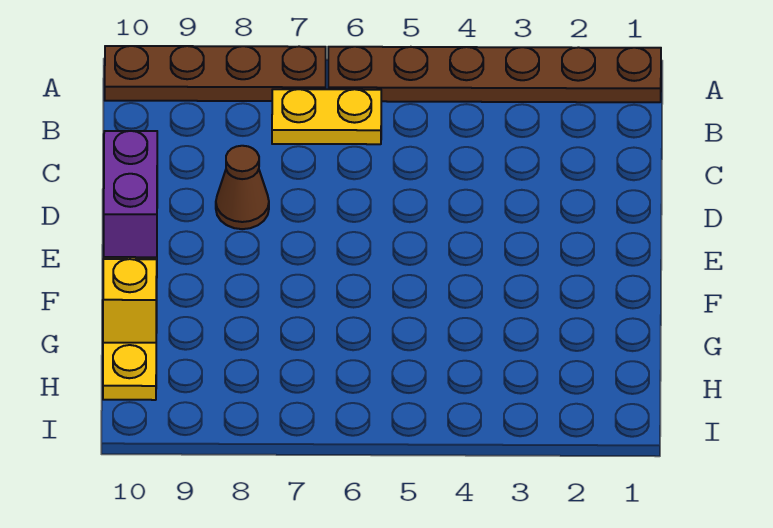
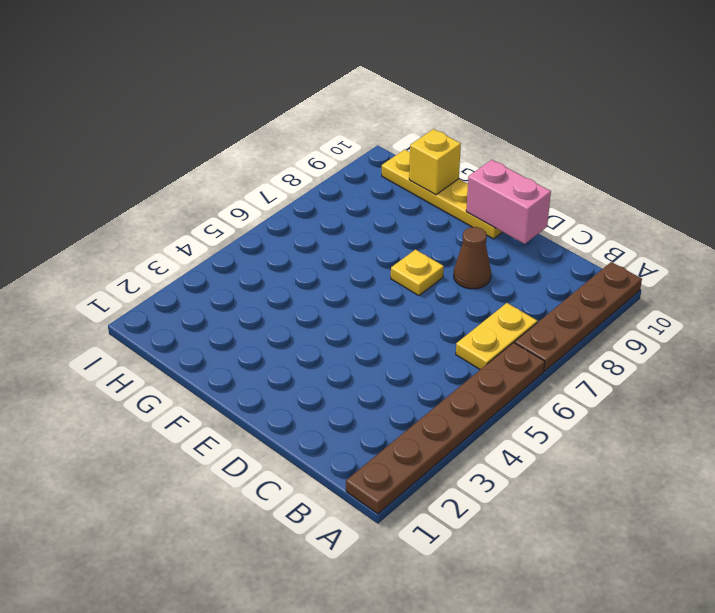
purple 1x2 brick [104,131,157,257] -> pink 1x2 brick [466,160,551,244]
none -> yellow 1x1 plate [391,249,444,296]

